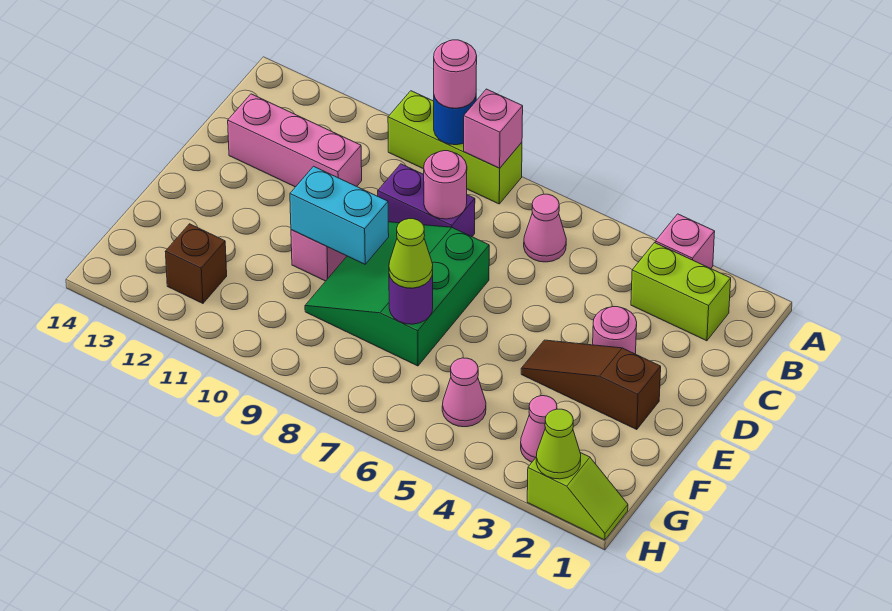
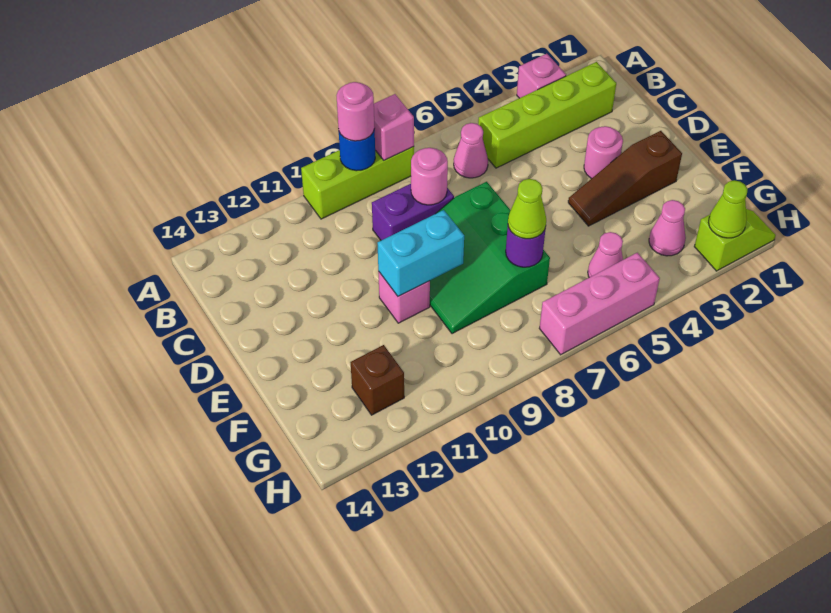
lime 1x2 brick [631,243,731,341] -> lime 1x4 brick [478,62,616,168]
pink 1x3 brick [228,94,362,187] -> pink 1x3 brick moved to [539,253,660,355]

